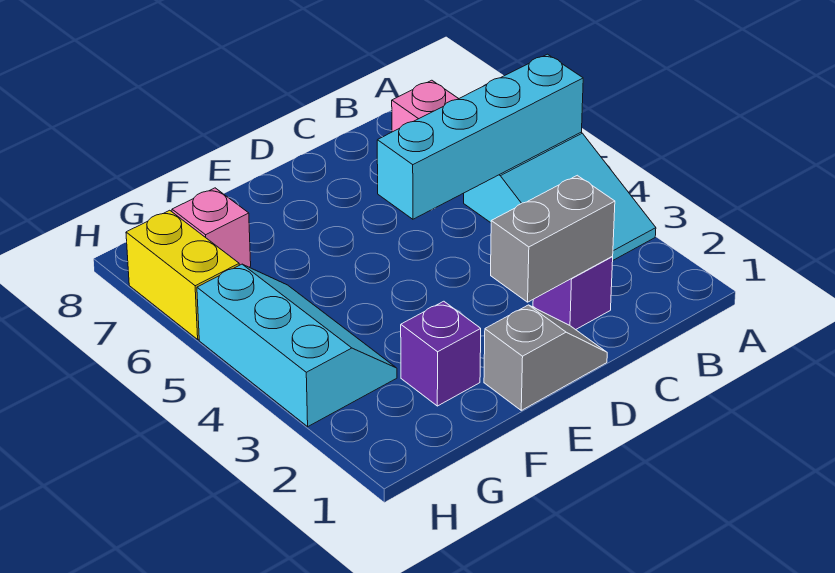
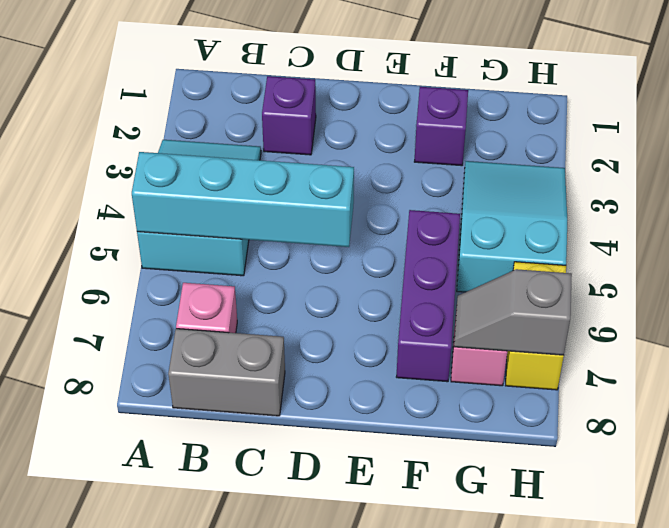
grey 1x2 brick [491,175,615,302] -> grey 1x2 brick moved to [168,329,285,416]
grey 1x2 slope [484,305,607,410] -> grey 1x2 slope moved to [454,269,572,355]
none -> purple 1x3 brick [396,210,460,382]
cyan 2x3 slope [197,264,397,426] -> cyan 2x3 slope turned to [457,161,567,292]

